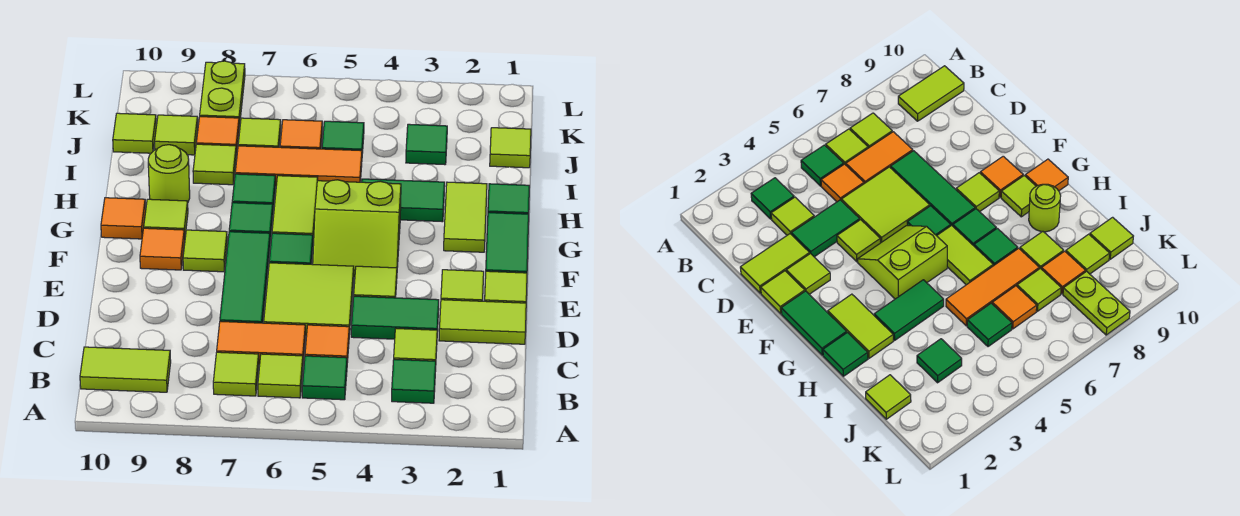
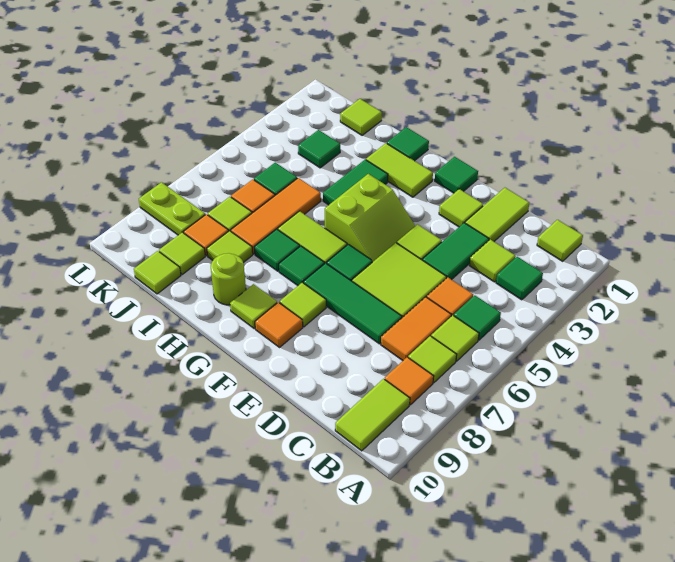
lime 1x1 tile [485,271,527,303] -> lime 1x1 tile moved to [537,220,583,261]
green 1x2 tile [486,213,529,273] -> green 1x1 tile [435,157,478,193]
orange 1x1 tile [101,198,146,239] -> orange 1x1 tile moved to [385,357,434,405]

